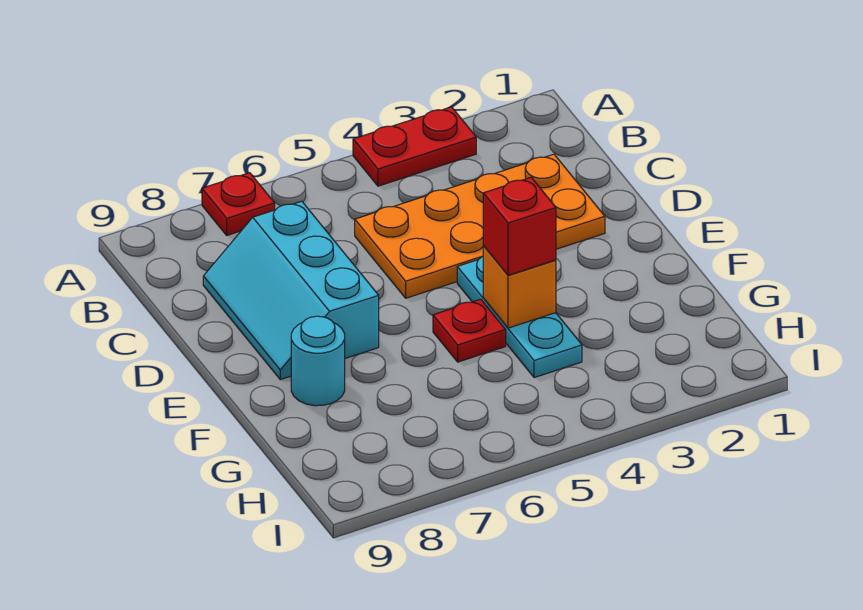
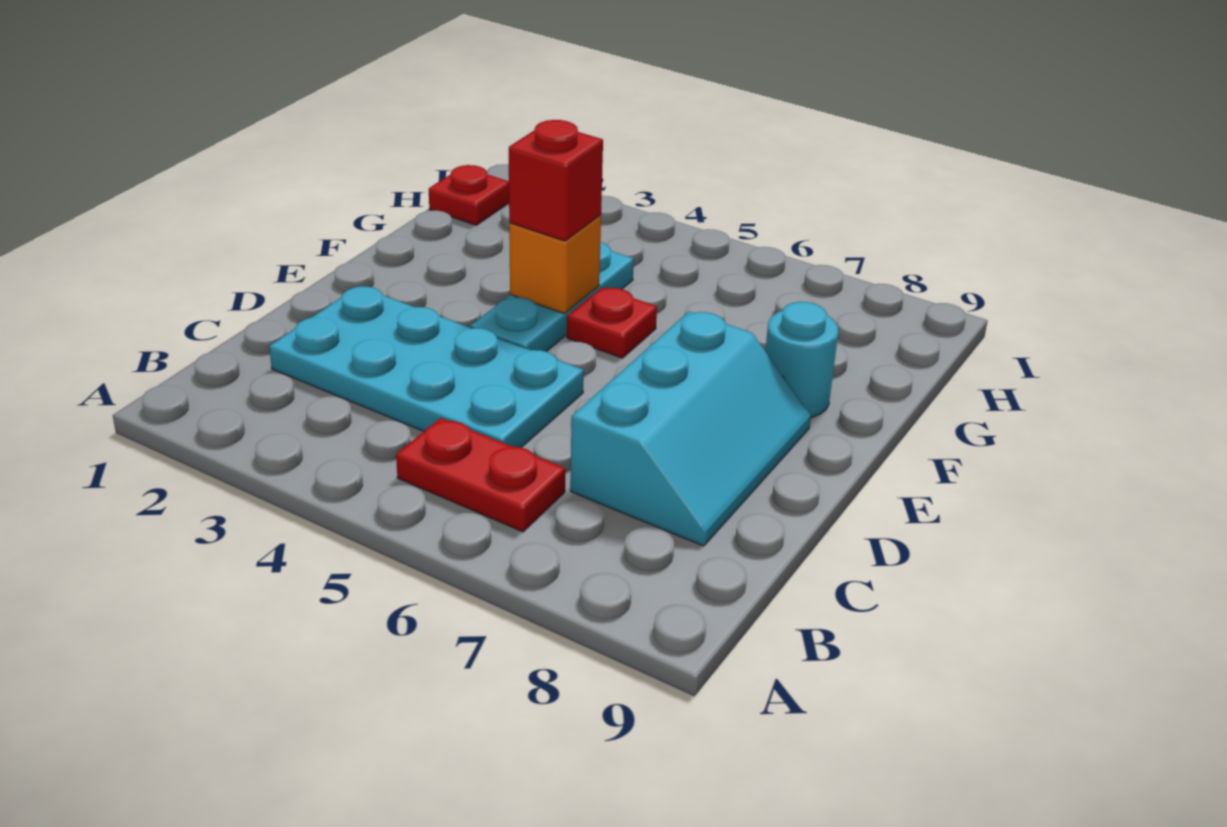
red 1x2 plate [353,107,476,186] -> red 1x2 plate moved to [396,418,565,532]
red 1x1 plate [202,173,275,235] -> red 1x1 plate moved to [429,165,509,225]
orange 2x4 plate [355,154,605,298] -> cyan 2x4 plate [269,286,584,447]

